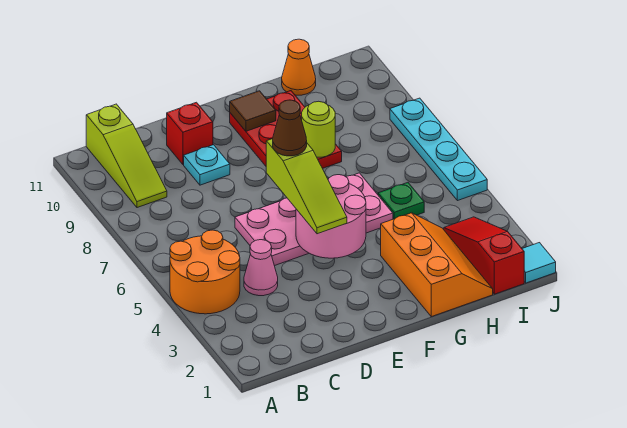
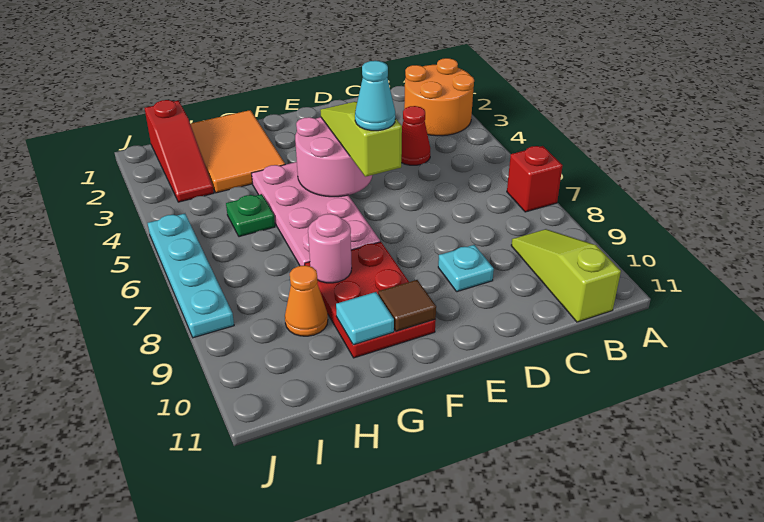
orange 2x2 round brick [170,230,240,314] -> orange 2x2 round brick moved to [404,58,474,136]
pink 1x1 cone [244,240,278,296] -> red 1x1 cone [401,106,430,165]
pink 2x4 plate [235,173,393,266] -> pink 2x4 plate turned to [252,162,380,266]
red 1x1 brick [167,102,213,165] -> red 1x1 brick moved to [507,146,563,212]
brown 1x1 cone [273,100,307,156] -> cyan 1x1 cone [355,61,395,131]
orange 2x3 slope [381,213,493,317] -> orange 2x3 tile [190,110,285,193]
lime 1x1 round brick [302,101,335,157] -> pink 1x1 round brick [308,214,352,283]
orange 1x1 cone [282,39,316,95] -> orange 1x1 cone moved to [285,265,328,336]
cyan 1x1 tile [522,243,556,283] -> cyan 1x1 tile moved to [336,292,394,345]

